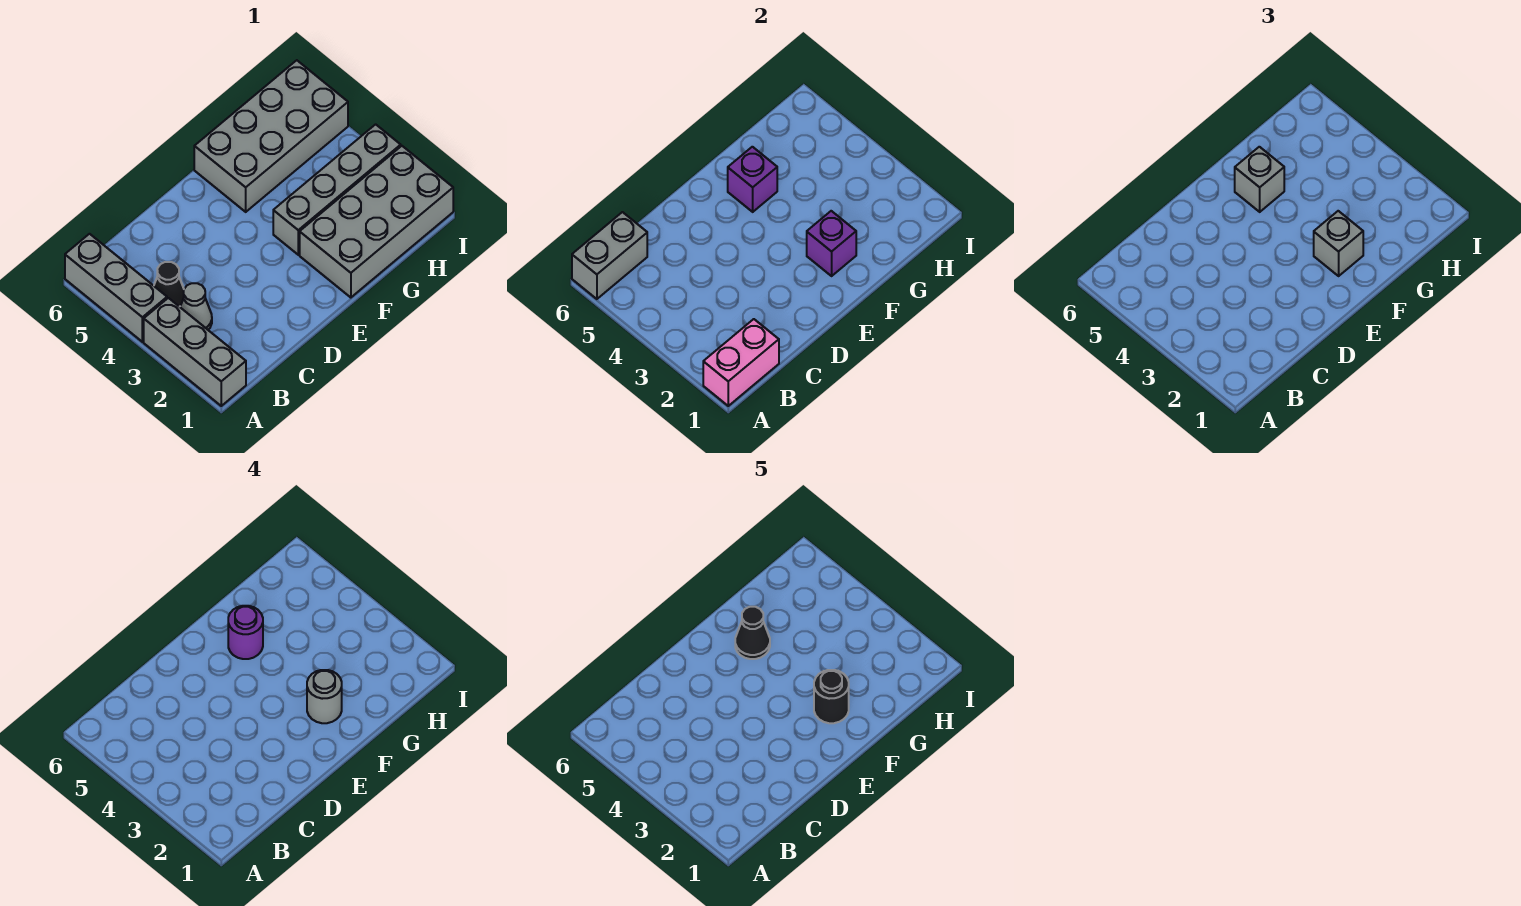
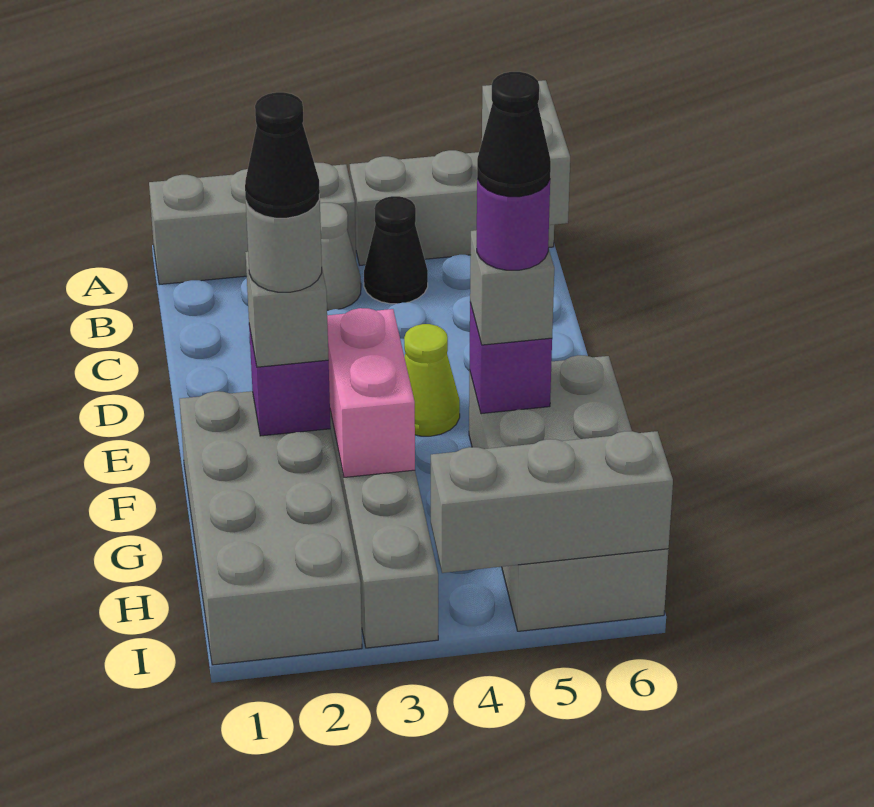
pink 1x2 brick [703,319,779,406] -> pink 1x2 brick moved to [327,308,415,477]
none -> lime 1x1 cone [404,324,460,436]
black 1x1 round brick [814,670,849,723] -> black 1x1 cone [245,92,320,218]
none -> grey 1x3 brick [431,431,673,573]

